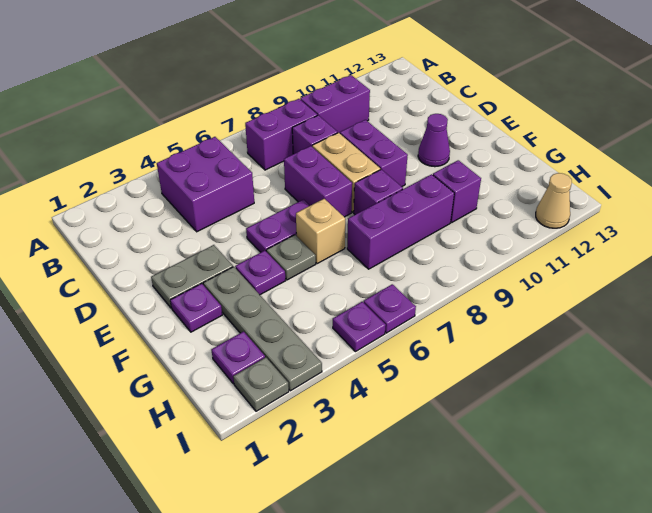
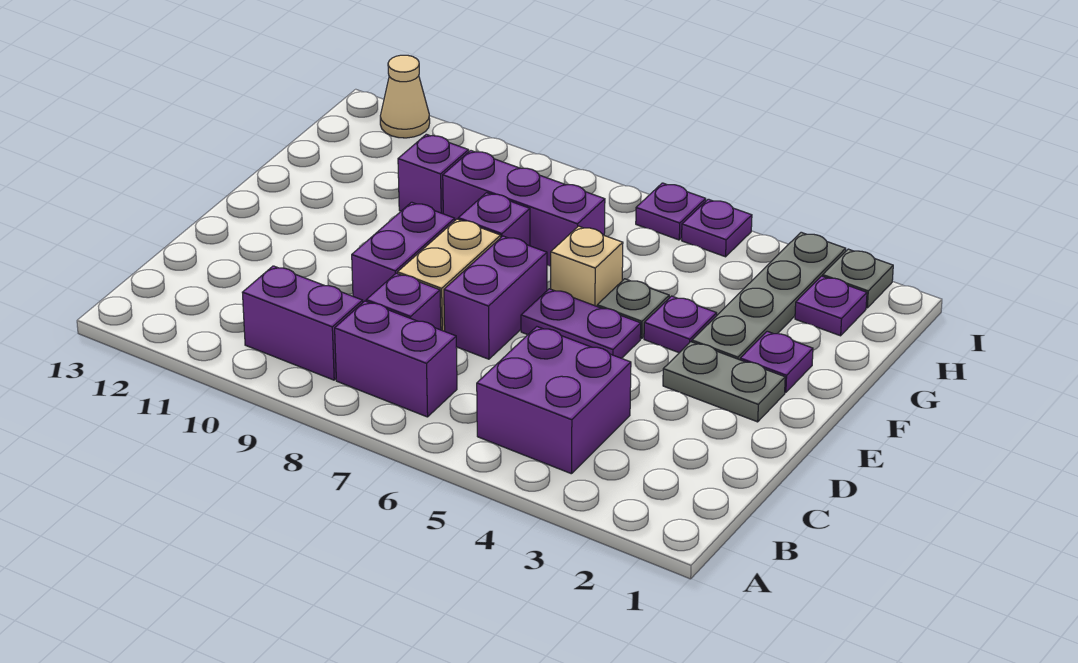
purple 1x1 cone [418,114,450,167] -> none

